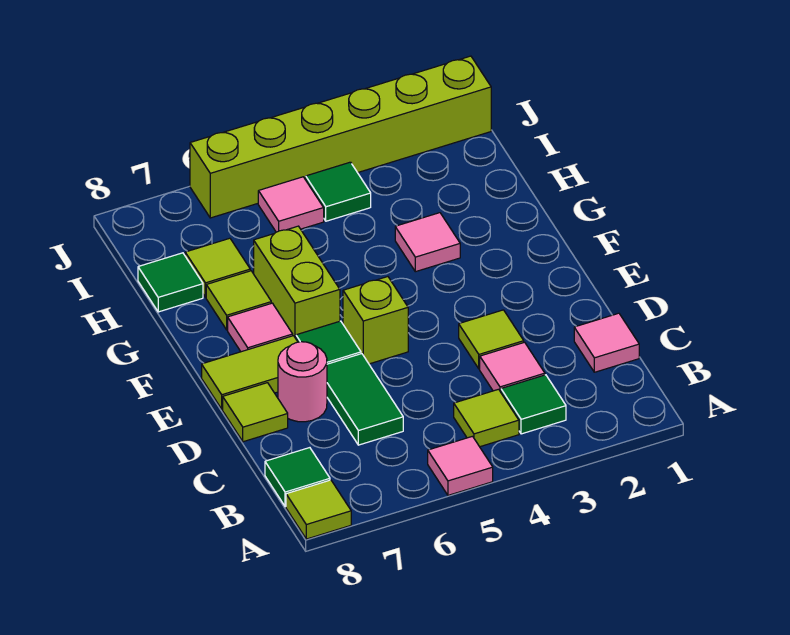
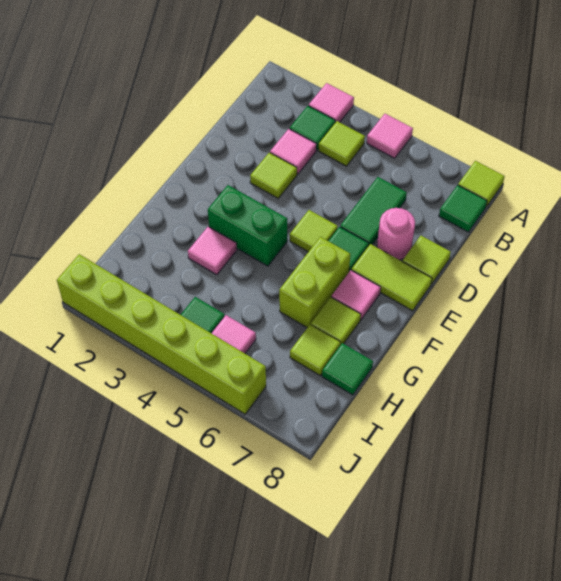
pink 1x1 tile [574,313,639,372] -> pink 1x1 tile moved to [309,83,354,123]
lime 1x1 brick [343,277,408,364] -> lime 1x1 tile [290,210,338,252]
none -> green 1x2 brick [208,185,287,266]

